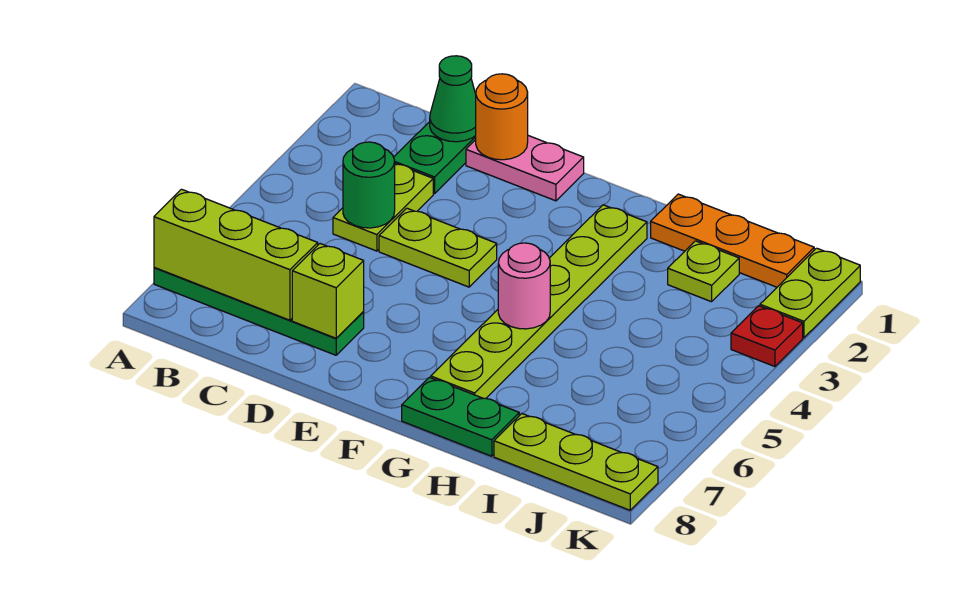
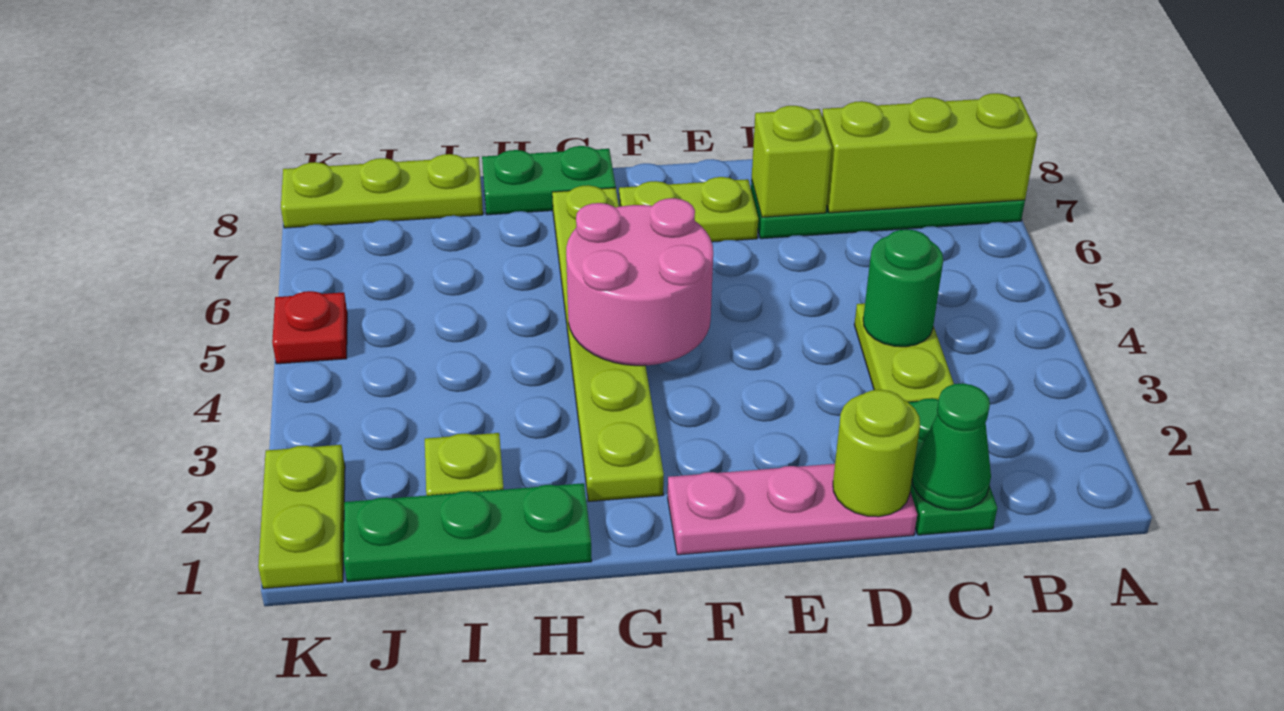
pink 1x2 plate [466,136,584,201] -> pink 1x3 plate [668,464,917,555]
orange 1x1 round brick [476,74,528,160] -> lime 1x1 round brick [833,390,920,517]
lime 1x2 plate [379,208,497,287] -> lime 1x2 plate moved to [619,177,758,242]
pink 1x1 round brick [498,243,550,329] -> pink 2x2 round brick [566,198,713,366]
orange 1x3 plate [651,194,814,287] -> green 1x3 plate [344,483,592,582]
red 1x1 plate [731,306,803,367] -> red 1x1 plate moved to [272,291,347,364]

